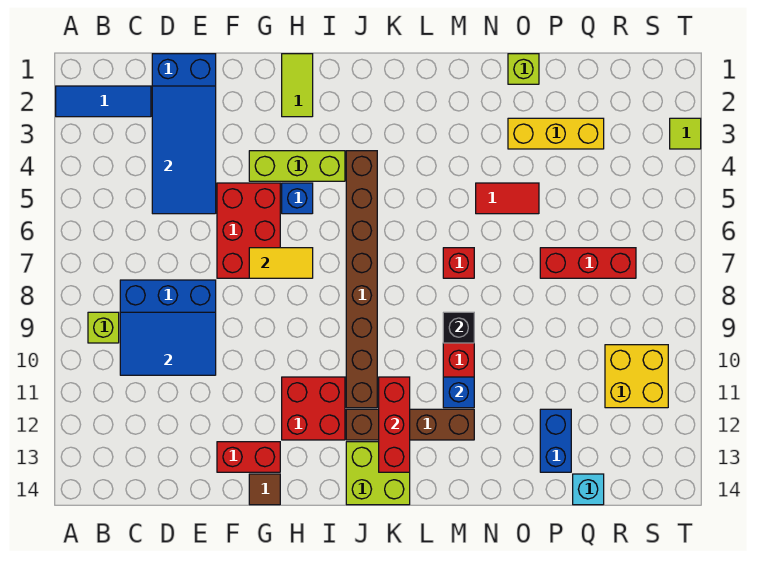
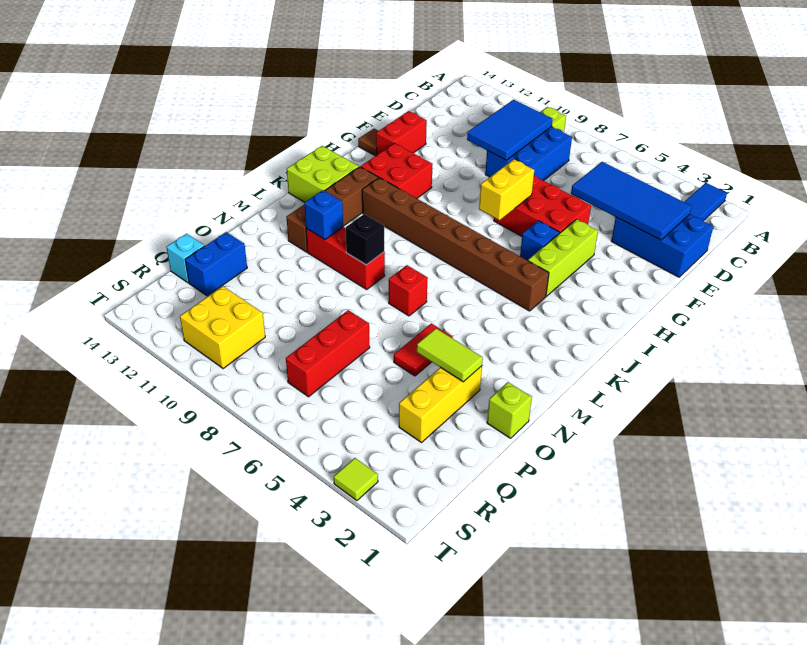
yellow 1x2 tile [249,248,313,278] -> yellow 1x2 brick [479,159,534,220]
lime 1x2 tile [282,54,313,117] -> lime 1x2 tile moved to [417,329,483,382]
red 1x3 brick [379,377,410,472] -> none
blue 1x2 brick [540,409,571,472] -> blue 1x2 brick turned to [185,232,247,296]

